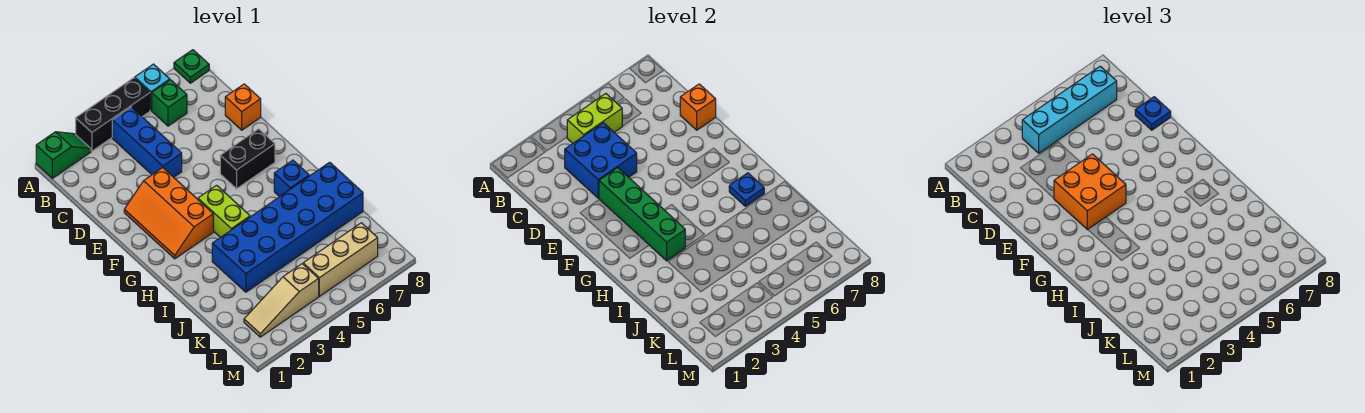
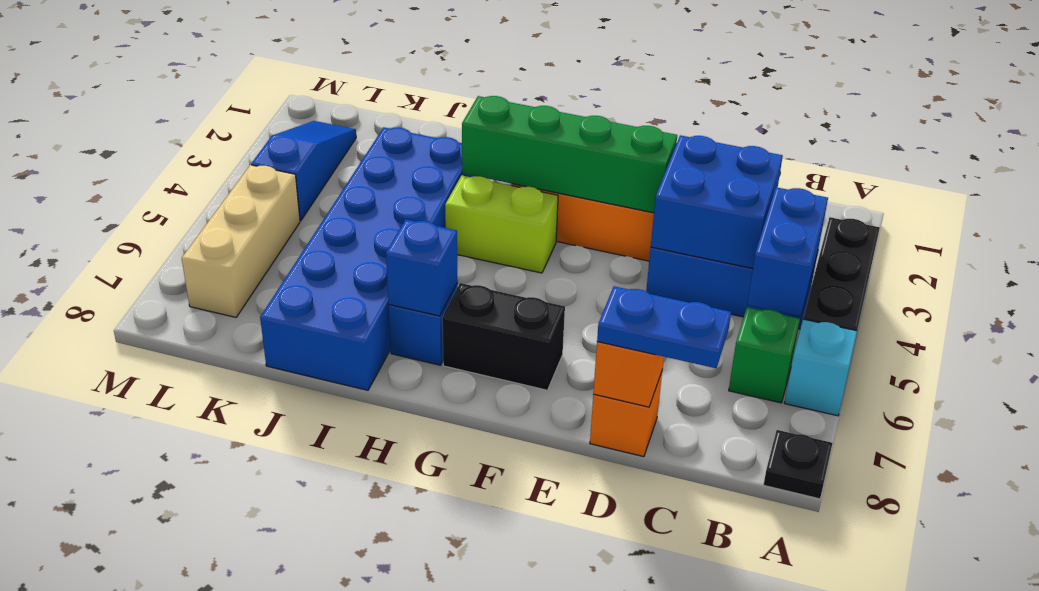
green 1x2 slope [36,132,91,178] -> none
green 1x1 plate [174,50,209,83] -> black 1x1 plate [764,430,833,499]
lime 1x2 brick [567,94,622,143] -> blue 1x2 brick [747,187,828,316]
cyan 1x4 brick [1022,66,1117,153] -> none
blue 1x1 plate [1135,97,1171,130] -> blue 1x2 plate [597,286,731,368]
orange 2x2 brick [1054,154,1126,230] -> none
black 1x2 brick [220,129,275,189] -> black 1x2 brick turned to [442,283,565,390]
blue 1x1 plate [729,173,764,206] -> blue 1x1 brick [386,220,458,316]
tan 1x3 slope [244,264,319,337] -> blue 1x3 slope [251,121,356,221]

